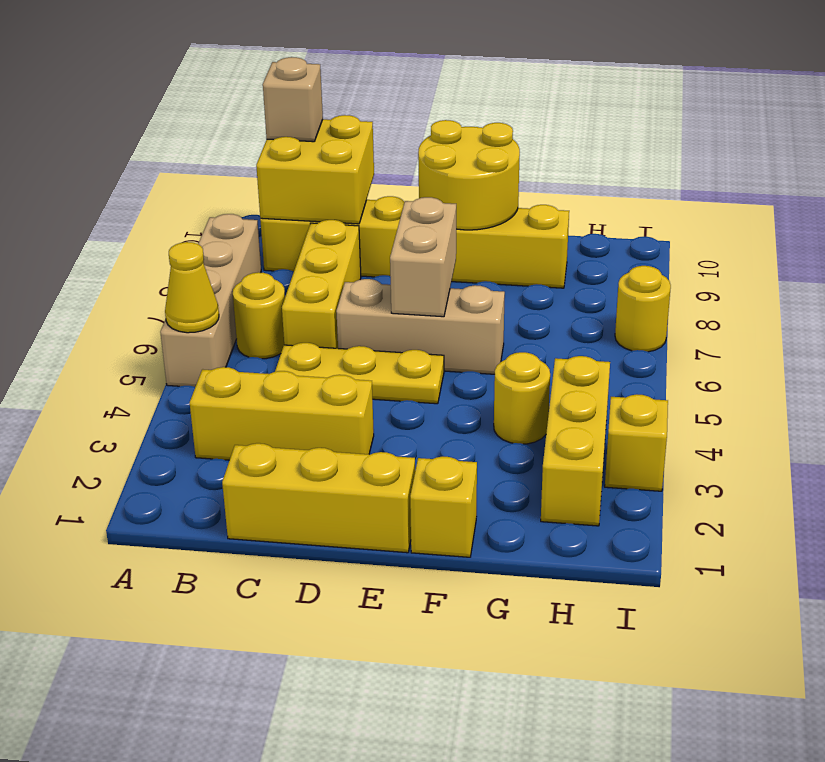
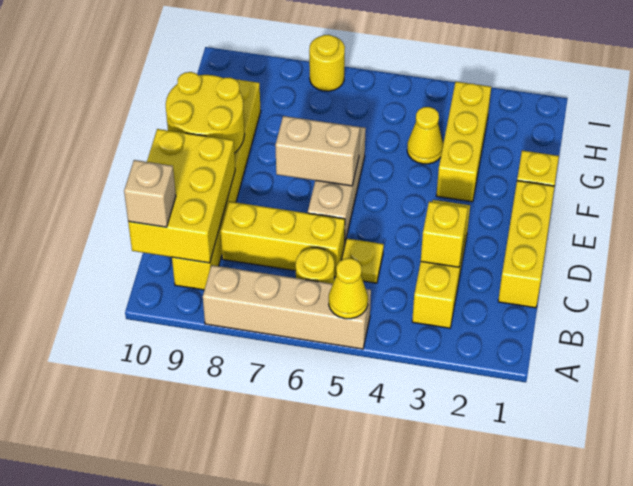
yellow 2x2 brick [256,115,374,224] -> yellow 2x3 brick [128,129,235,263]
yellow 1x3 plate [275,343,444,404] -> yellow 1x1 plate [342,238,384,283]
yellow 1x1 round brick [494,352,550,444] -> yellow 1x1 cone [407,107,443,164]
yellow 1x3 brick [541,356,610,526] -> yellow 1x3 brick turned to [436,82,491,202]
yellow 1x1 brick [605,394,668,491] -> yellow 1x1 brick moved to [421,201,468,267]

